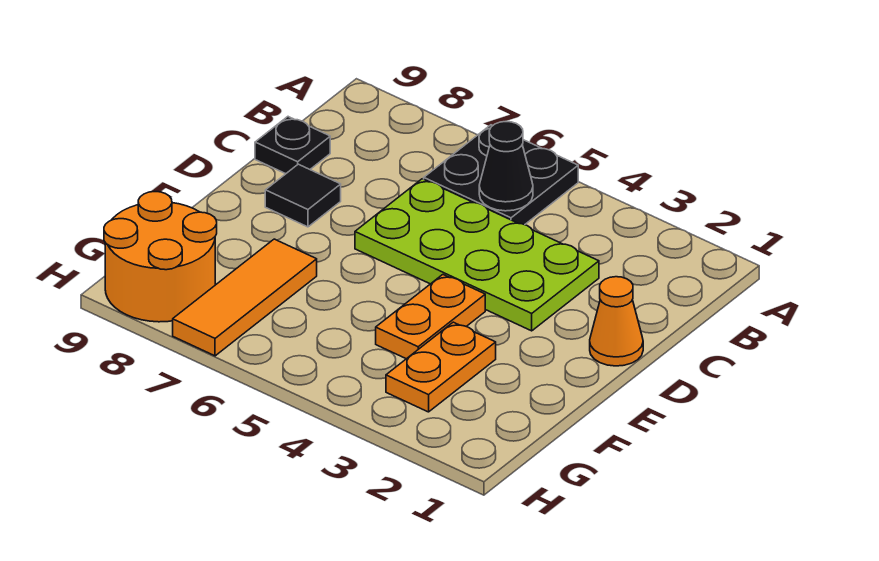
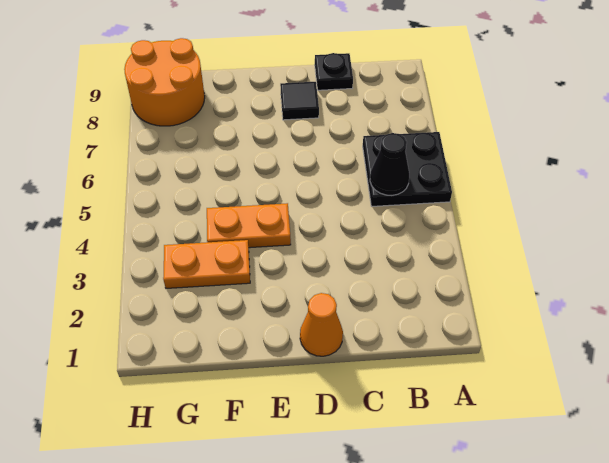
lime 2x4 plate [355,179,599,331] -> none
orange 1x3 tile [173,239,317,356] -> none

